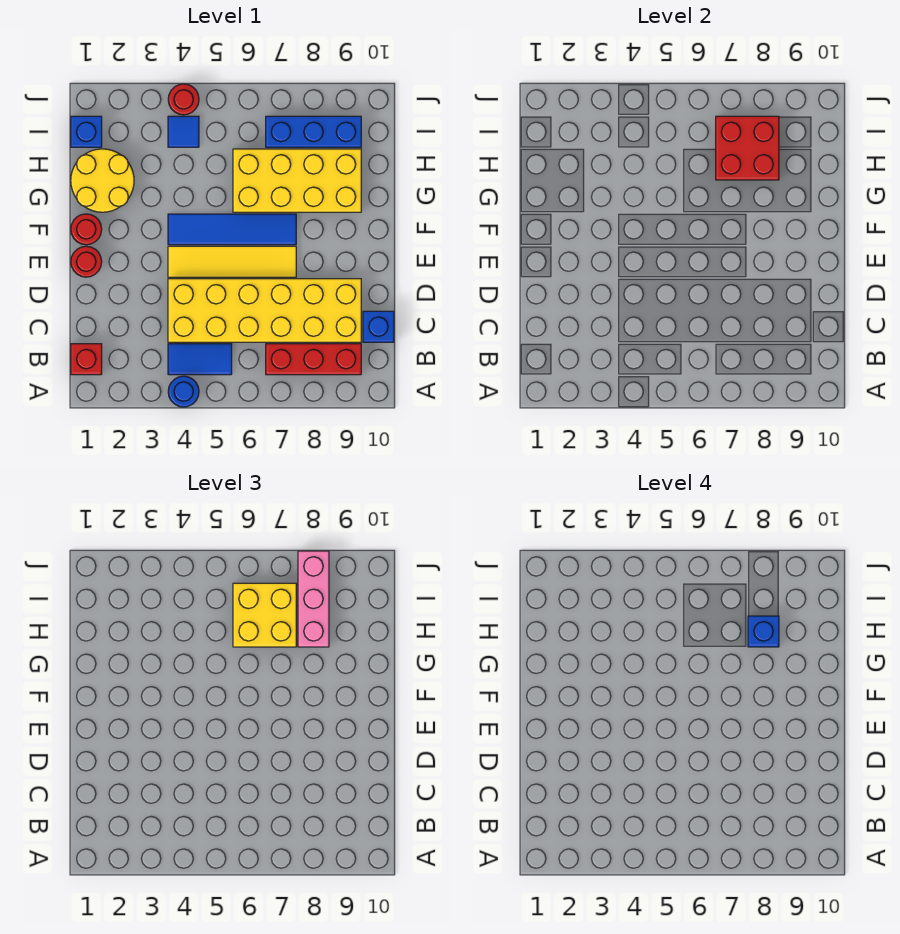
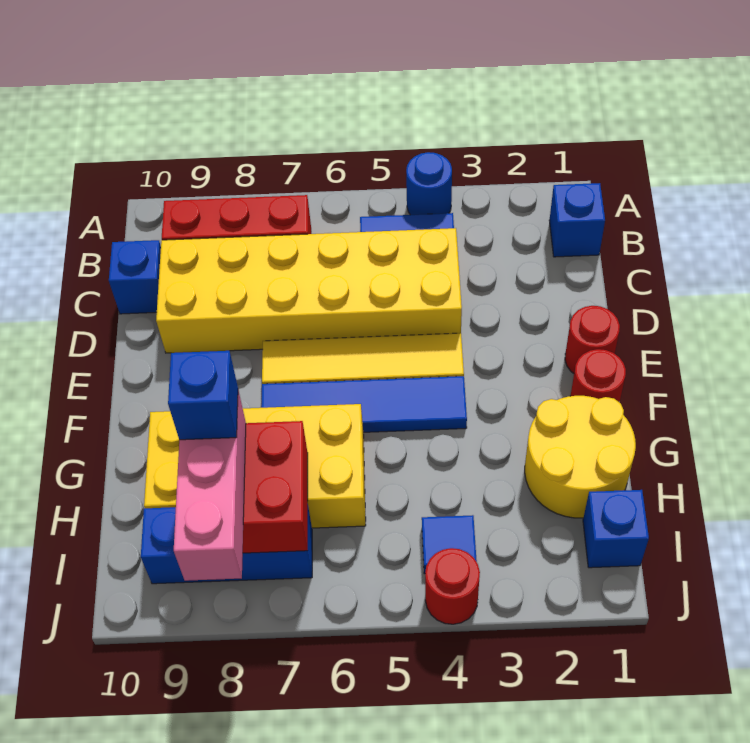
red 1x1 brick [71,344,102,375] -> blue 1x1 brick [549,183,605,257]
yellow 2x2 brick [233,583,296,647] -> none

